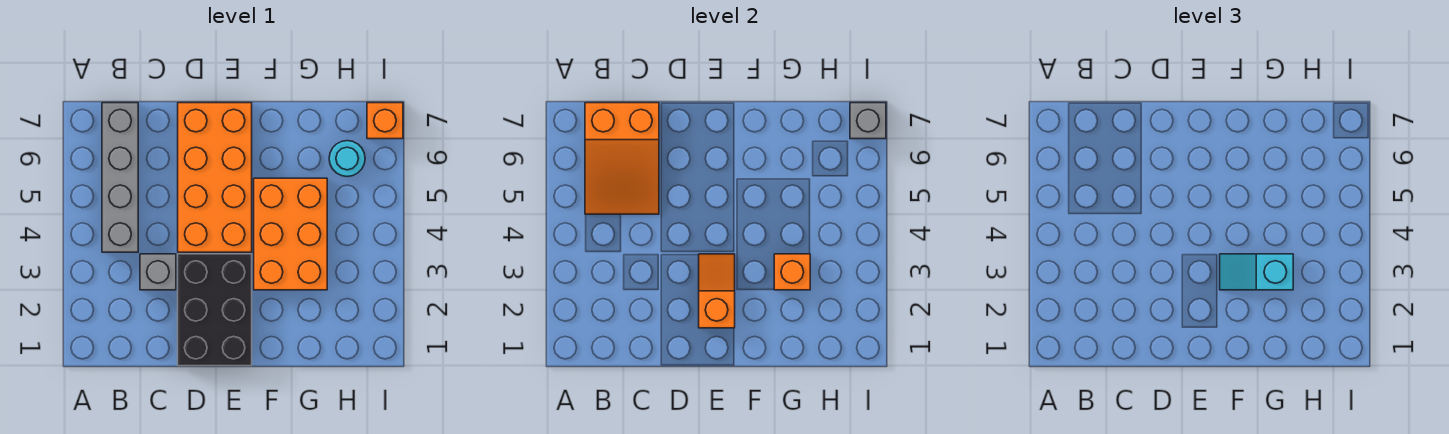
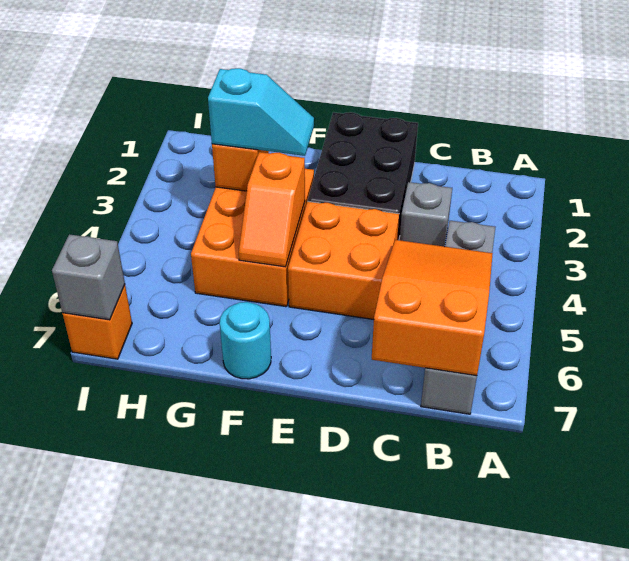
orange 2x4 brick [178,103,252,252] -> orange 2x2 brick [288,201,399,319]
orange 1x2 slope [699,254,735,328] -> orange 1x2 slope moved to [239,152,305,267]
cyan 1x1 round brick [329,141,365,177] -> cyan 1x1 round brick moved to [220,302,271,379]

